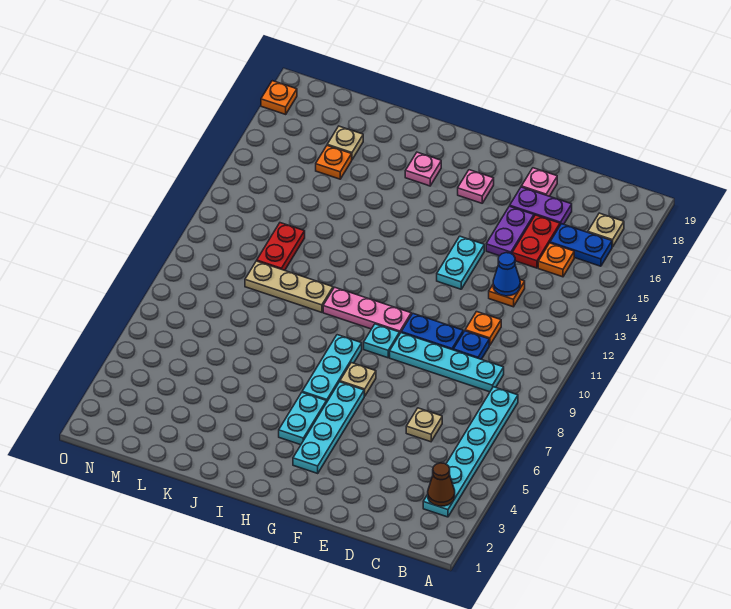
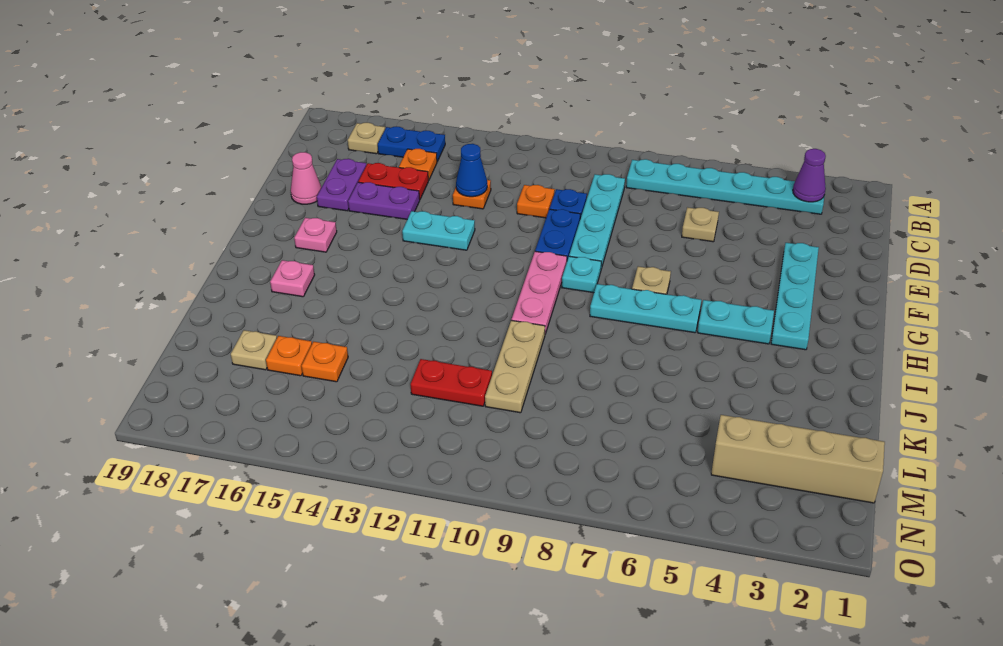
brown 1x1 cone [428,463,455,506] -> purple 1x1 cone [793,149,826,202]
blue 1x2 plate [550,224,612,266] -> blue 1x2 plate turned to [378,127,445,162]
pink 1x1 plate [521,168,557,196] -> pink 1x1 cone [291,152,321,204]
cyan 1x4 plate [293,382,364,473] -> cyan 1x4 plate turned to [771,243,819,350]
none -> tan 1x4 brick [711,415,885,503]
orange 1x1 plate [261,81,297,114] -> orange 1x1 plate moved to [302,342,348,382]

